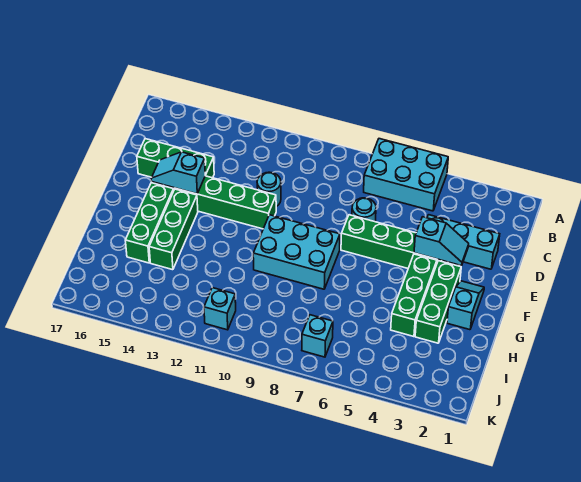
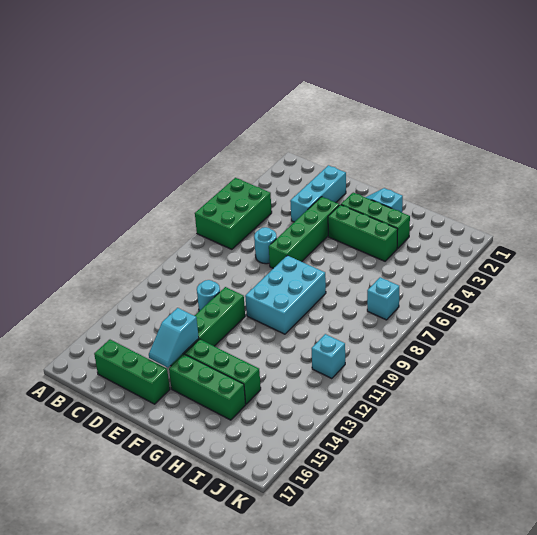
cyan 2x3 brick [364,139,448,211] -> green 2x3 brick [195,178,272,249]
green 1x3 brick [137,139,214,178] -> green 1x3 brick turned to [94,340,170,404]
cyan 1x2 slope [414,217,469,266] -> none

